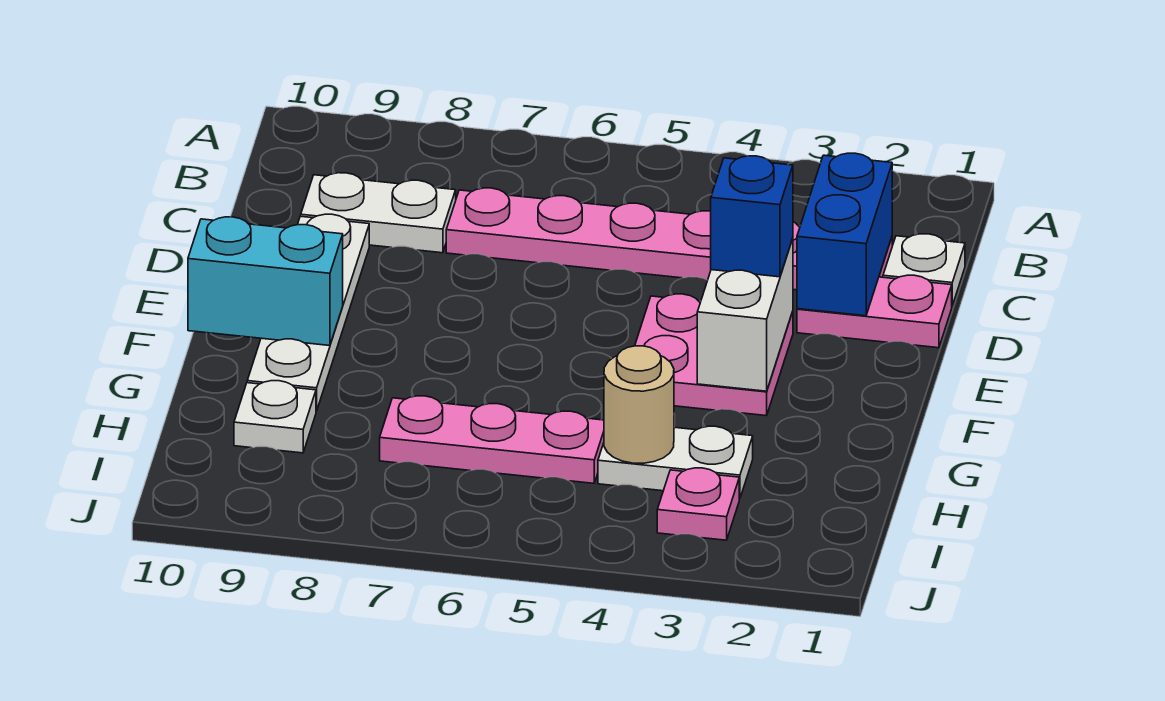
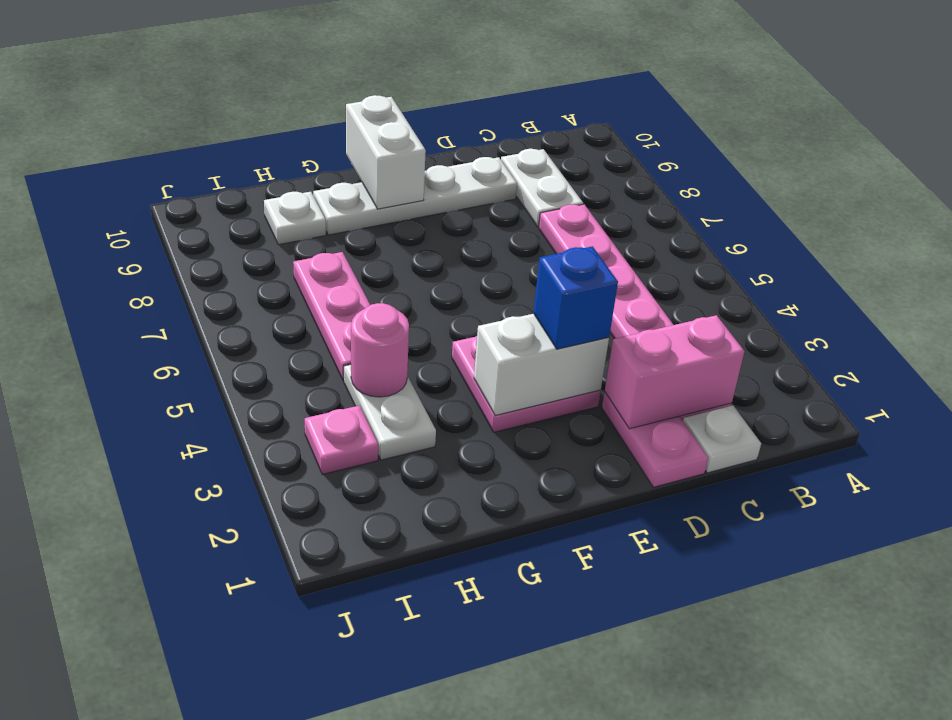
blue 1x2 brick [797,153,892,316] -> pink 1x2 brick [605,315,745,429]
cyan 1x2 brick [188,217,343,346] -> white 1x2 brick [346,95,426,209]
tan 1x1 round brick [604,346,674,463] -> pink 1x1 round brick [351,303,409,397]

